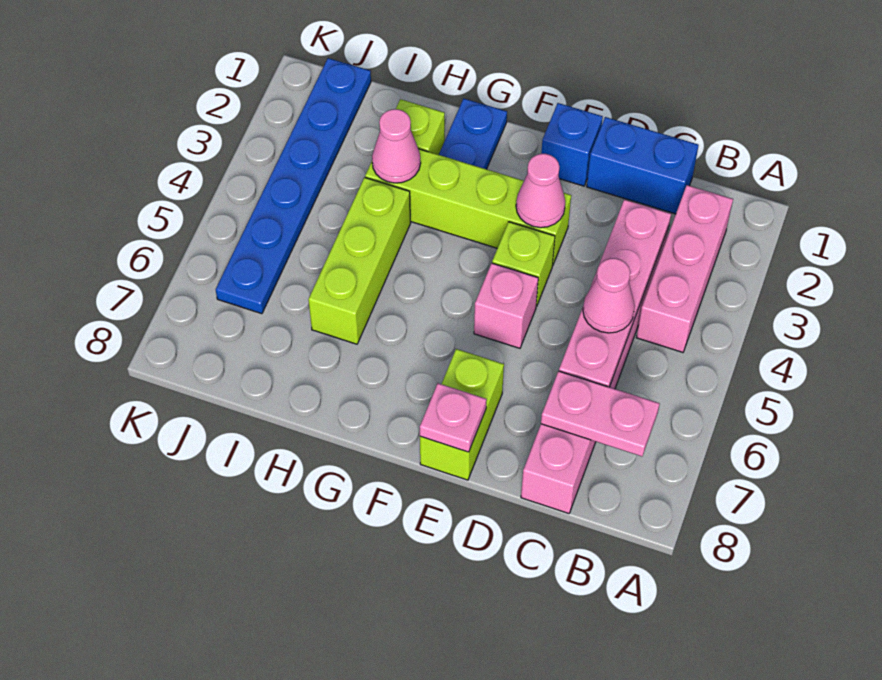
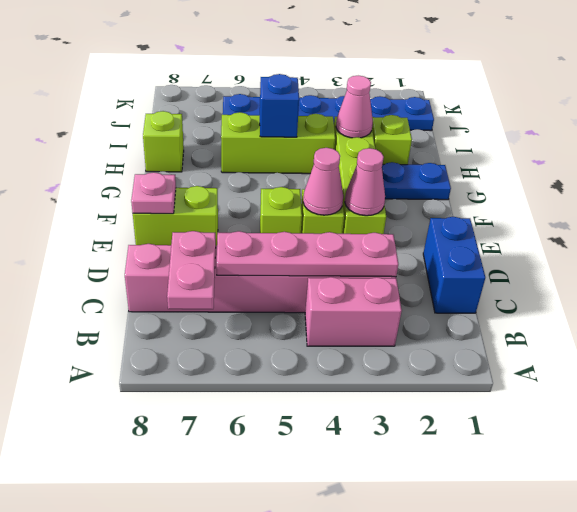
pink 1x3 brick [636,185,733,352] -> pink 1x2 brick [305,277,402,346]
pink 1x1 cone [583,258,635,333] -> pink 1x1 cone moved to [303,148,343,215]
blue 1x1 brick [541,103,603,186] -> blue 1x1 brick moved to [260,74,299,137]
pink 1x1 brick [474,263,538,348] -> lime 1x1 brick [260,187,302,233]
none -> lime 1x1 brick [143,111,184,172]

